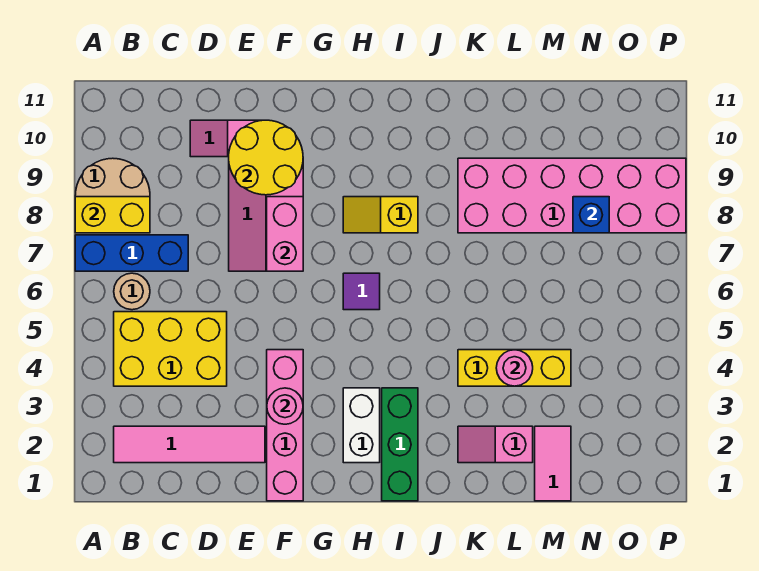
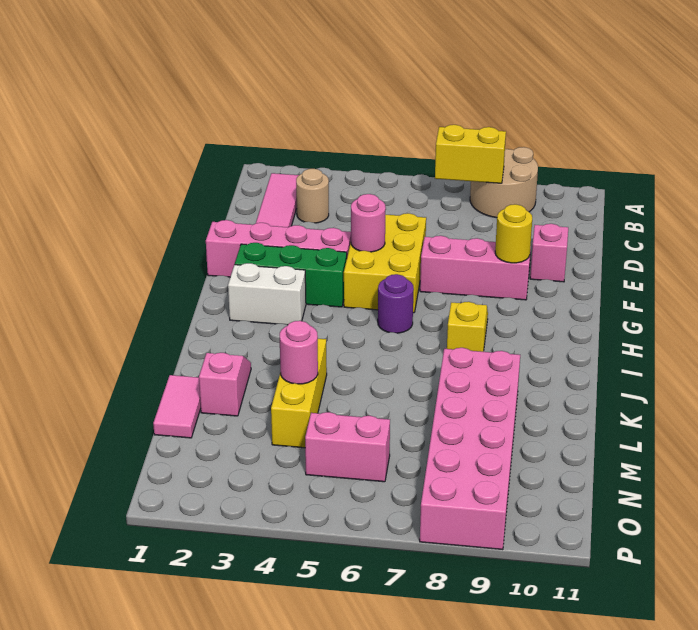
blue 1x3 brick [75,235,188,271] -> none
yellow 1x2 brick [75,197,150,233] -> yellow 1x2 brick turned to [435,125,506,183]
yellow 2x3 brick [114,312,227,386] -> yellow 2x3 brick moved to [344,213,426,313]
tan 1x1 round brick [114,273,150,310] -> tan 1x1 round brick moved to [296,169,329,223]
yellow 2x2 round brick [229,120,303,195] -> yellow 1x1 round brick [495,204,532,263]
pink 1x1 round brick [267,388,303,424] -> pink 1x1 round brick moved to [351,194,386,252]
pink 1x2 brick [267,197,303,271] -> pink 1x2 brick moved to [305,412,390,482]
purple 1x1 tile [343,273,380,310] -> purple 1x1 round brick [378,274,414,333]
green 1x3 brick [382,388,418,501] -> green 1x3 brick moved to [235,243,347,307]
pink 1x2 tile [535,426,571,501] -> pink 1x2 tile turned to [153,375,201,438]
blue 1x1 brick [573,197,609,233] -> none

